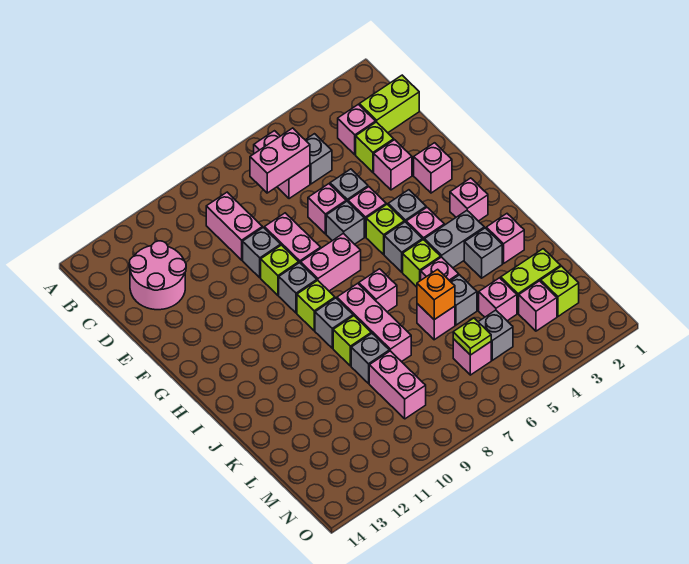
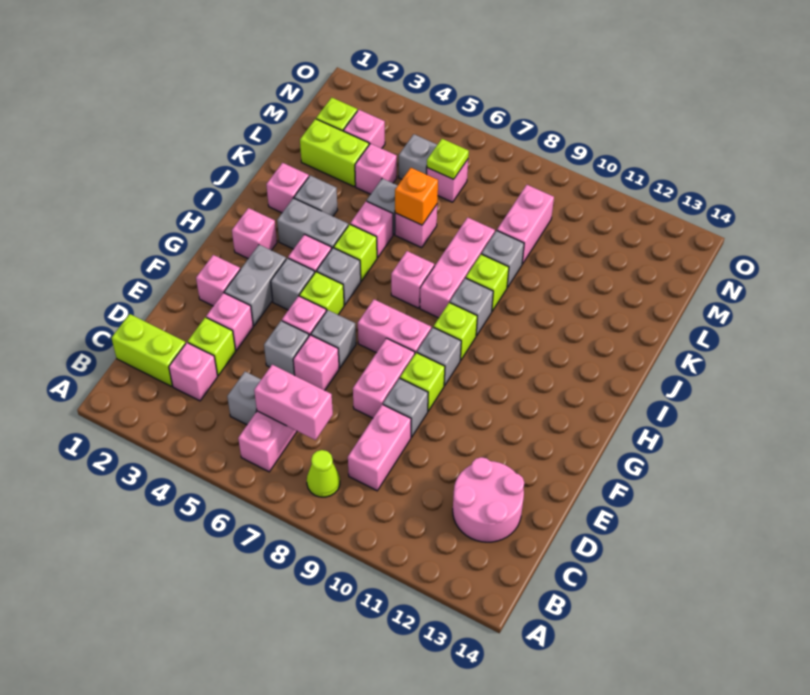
none -> lime 1x1 cone [307,450,340,497]
none -> grey 1x2 brick [224,245,286,326]

